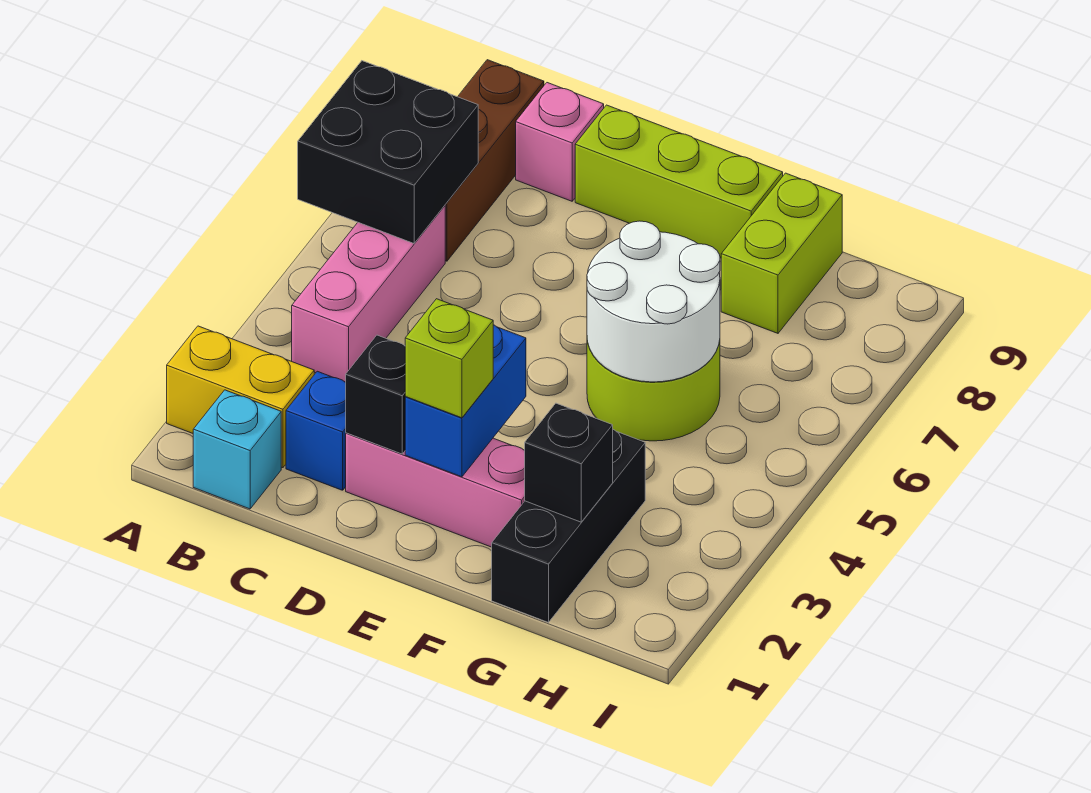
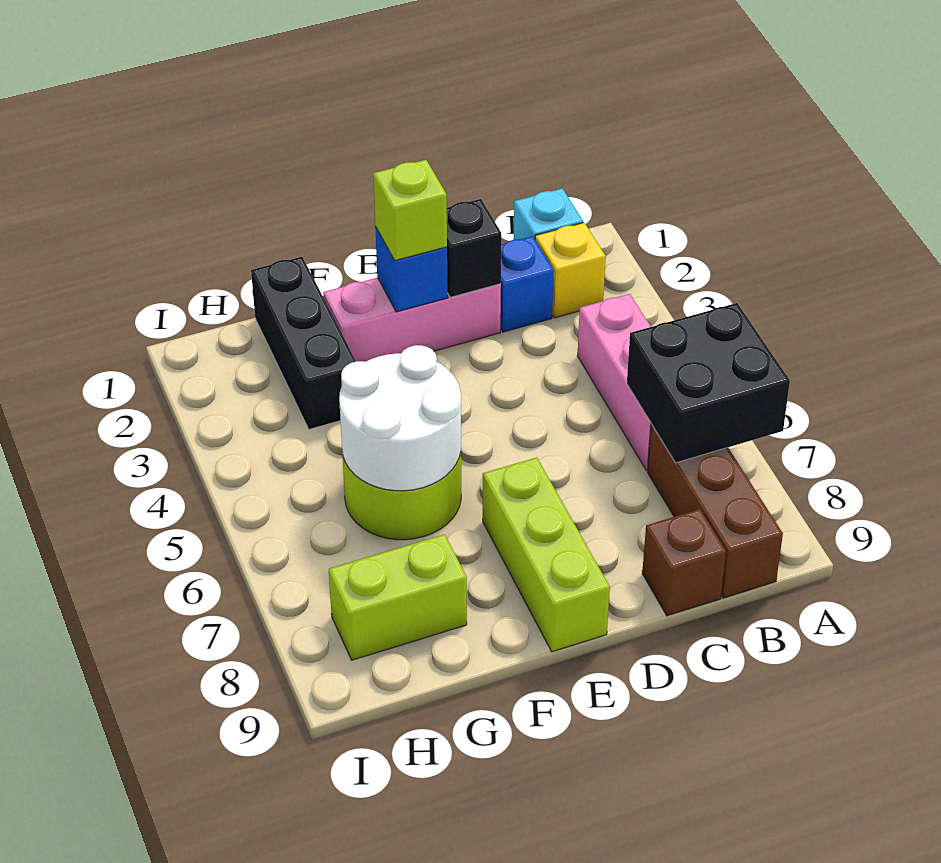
yellow 1x2 brick [167,326,314,468] -> yellow 1x1 brick [535,223,606,318]
pink 1x1 brick [516,83,604,201] -> brown 1x1 brick [642,509,726,616]
lime 1x3 brick [575,105,783,258] -> lime 1x3 brick turned to [483,458,610,652]
blue 1x2 brick [405,325,526,477] -> blue 1x1 brick [375,227,448,312]
black 1x1 brick [525,403,613,522] -> none
lime 1x2 brick [721,173,842,333] -> lime 1x2 brick turned to [329,534,467,660]

